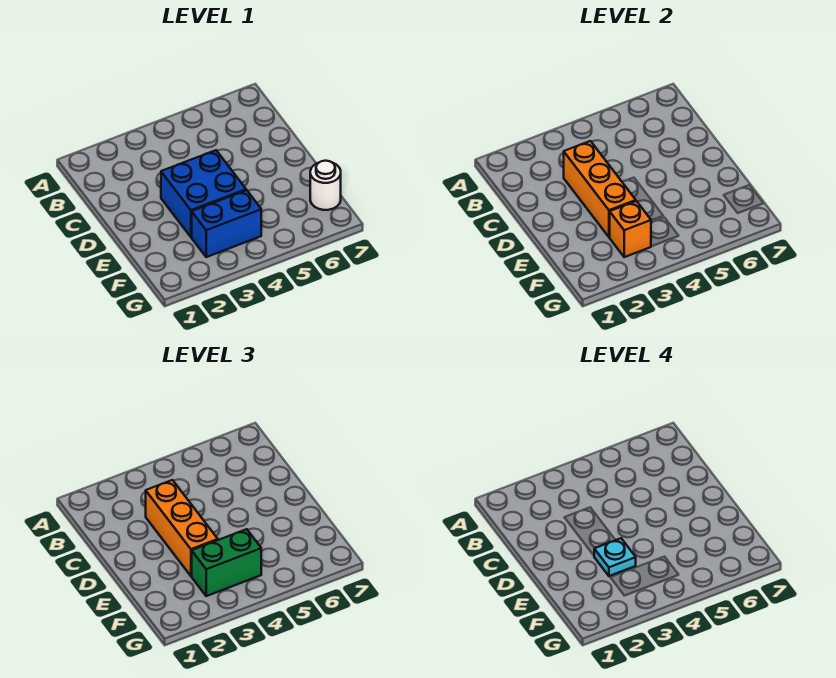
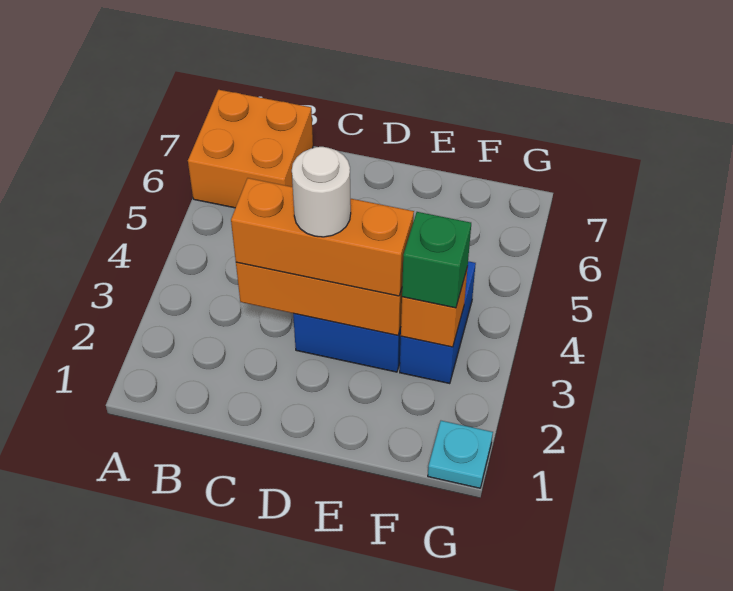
none -> orange 2x2 brick [188,90,313,208]
cyan 1x1 plate [594,538,636,576] -> cyan 1x1 plate moved to [428,421,493,488]
green 1x2 brick [192,529,261,596] -> green 1x1 brick [402,212,471,308]
white 1x1 round brick [310,161,341,210] -> white 1x1 round brick moved to [292,147,351,237]

